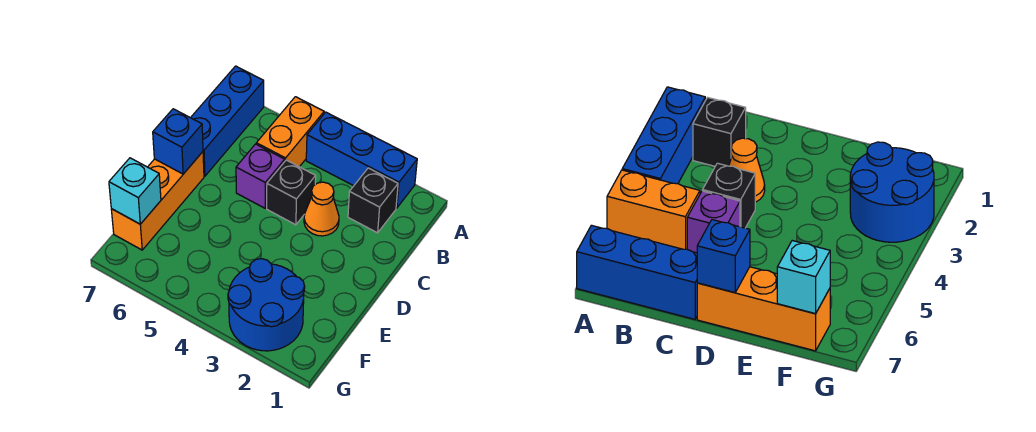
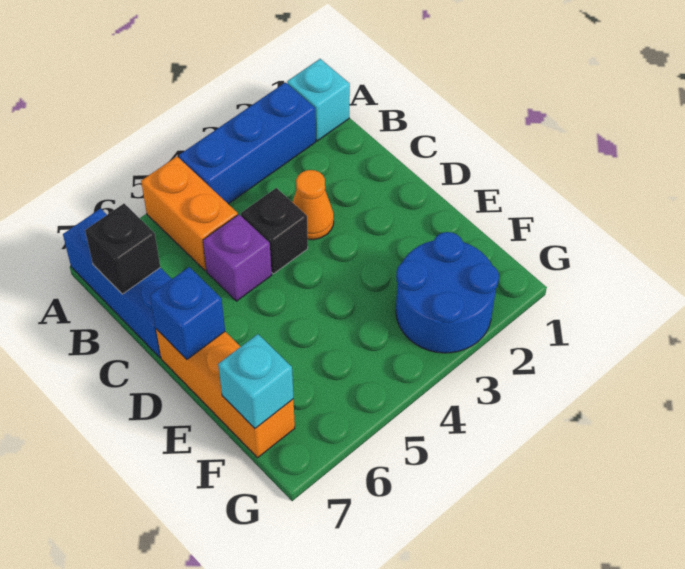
none -> cyan 1x1 brick [287,59,350,141]
black 1x1 brick [348,168,398,233] -> black 1x1 brick moved to [85,204,160,294]

